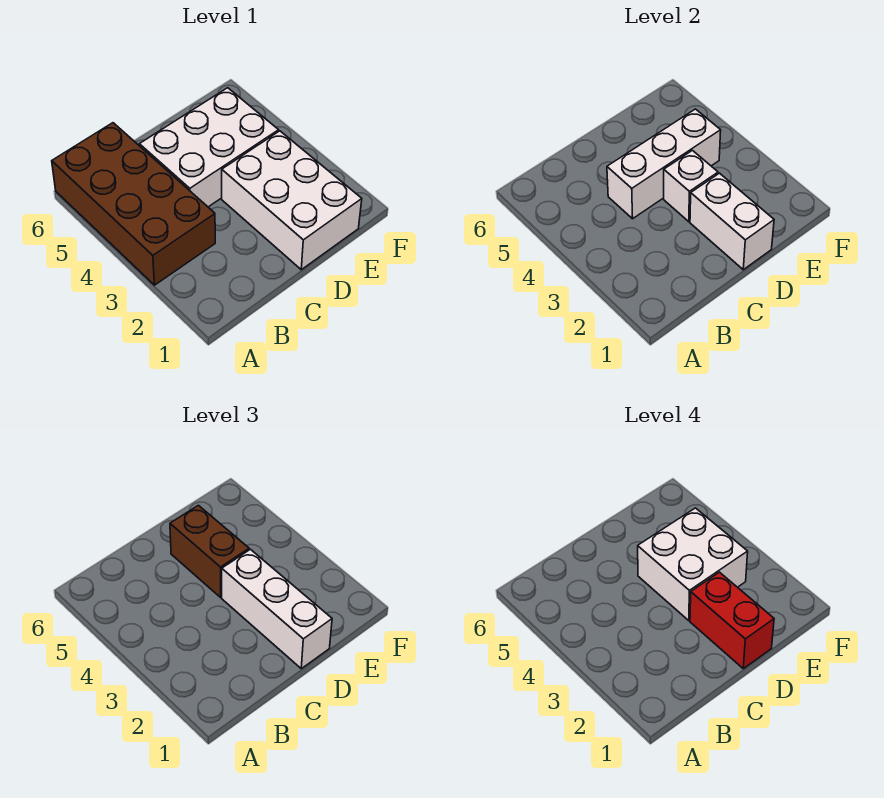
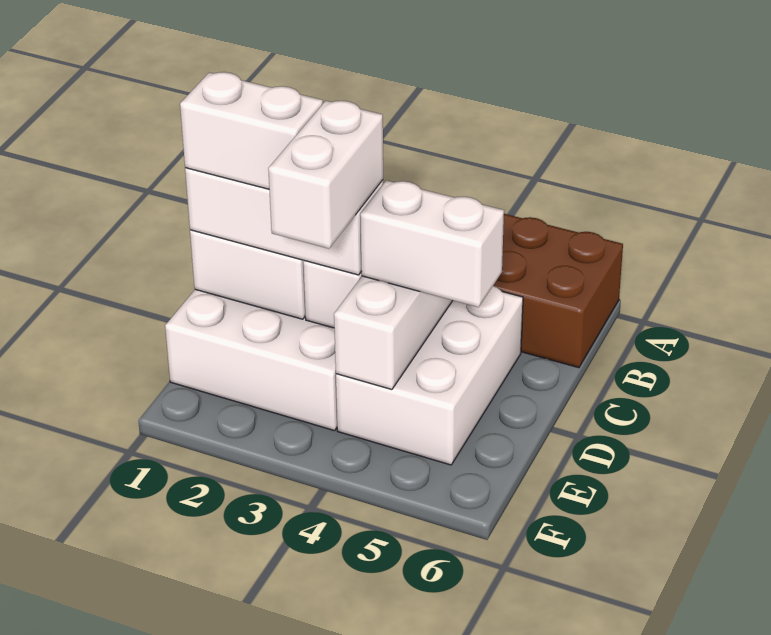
red 1x2 brick [690,572,774,669] -> white 1x2 brick [180,72,323,189]
white 2x2 brick [638,508,748,621] -> white 1x2 brick [268,101,383,249]
brown 1x2 brick [170,505,249,597] -> white 1x2 brick [360,180,504,307]

